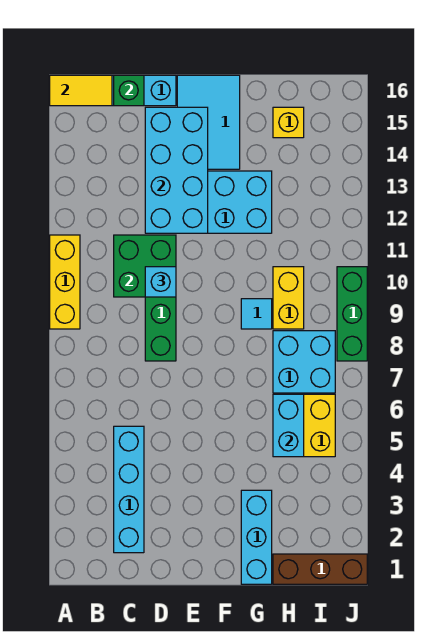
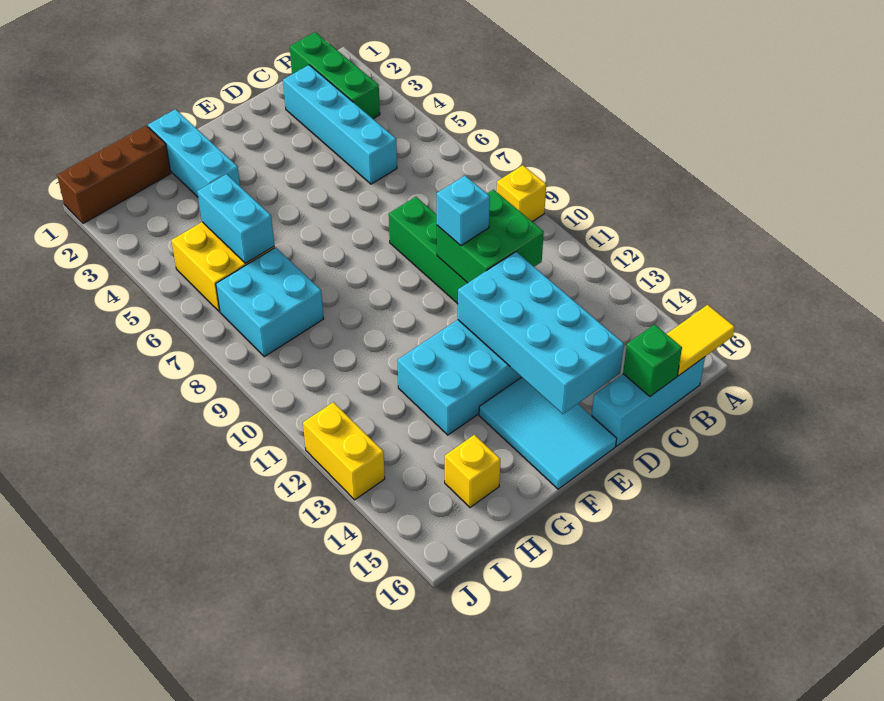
yellow 1x3 brick [50,235,80,329] -> yellow 1x1 brick [497,165,546,222]
cyan 1x1 tile [241,299,272,329] -> none
yellow 1x2 brick [273,267,304,329] -> yellow 1x2 brick moved to [303,402,385,500]
green 1x3 brick [337,267,367,361] -> green 1x3 brick moved to [290,32,380,119]

